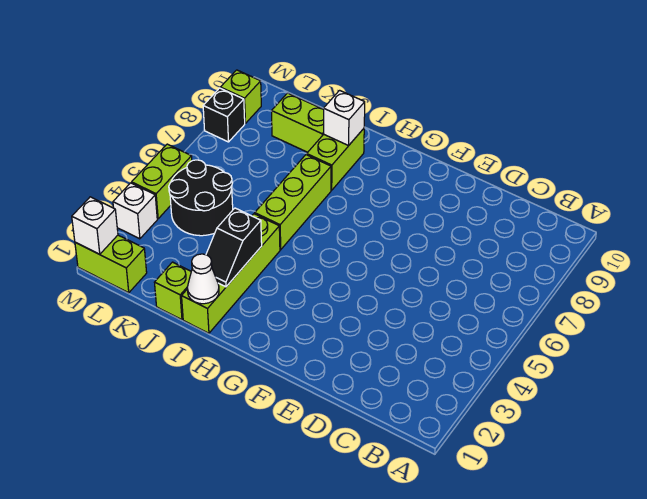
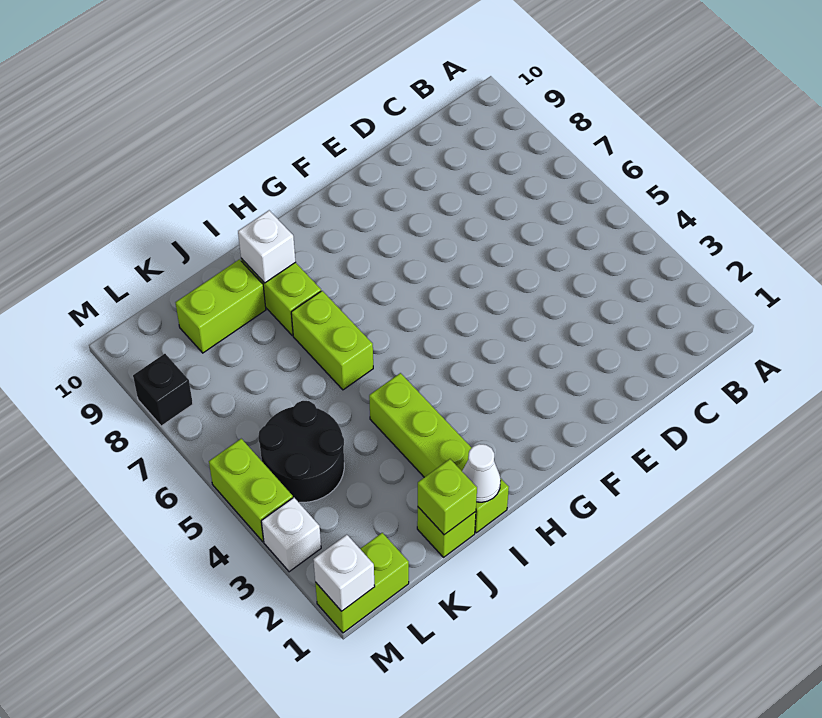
black 1x2 slope [206,208,262,287] -> none
lime 1x3 brick [255,155,331,250] -> lime 1x2 brick [291,291,373,390]
lime 1x1 brick [220,70,261,123] -> lime 1x1 brick moved to [418,459,477,535]

